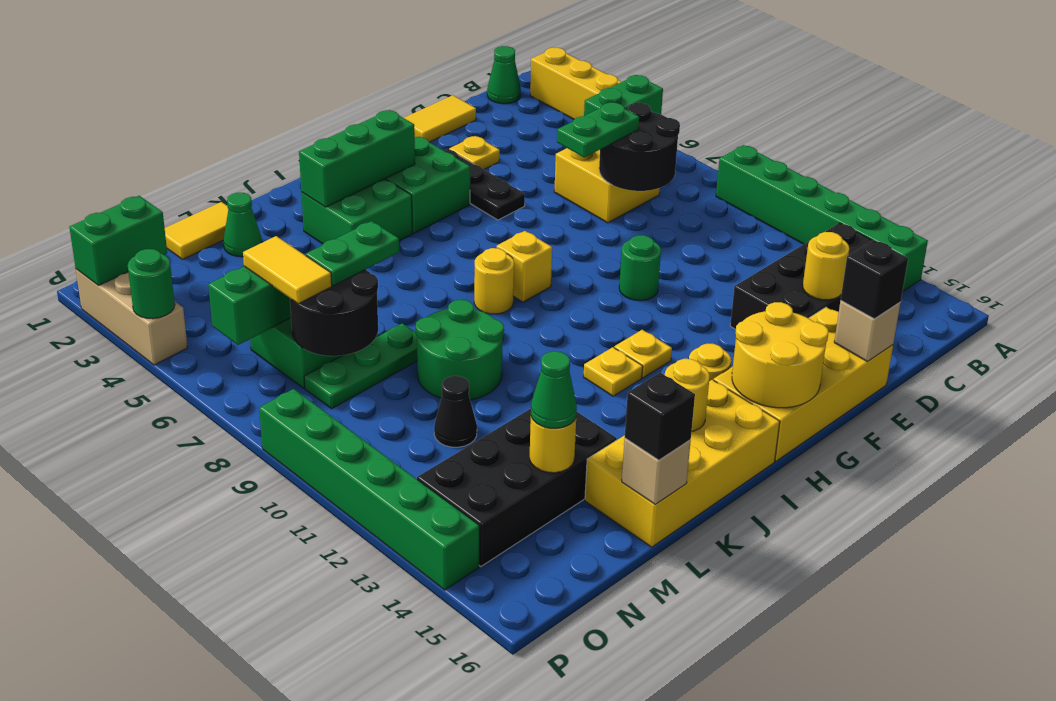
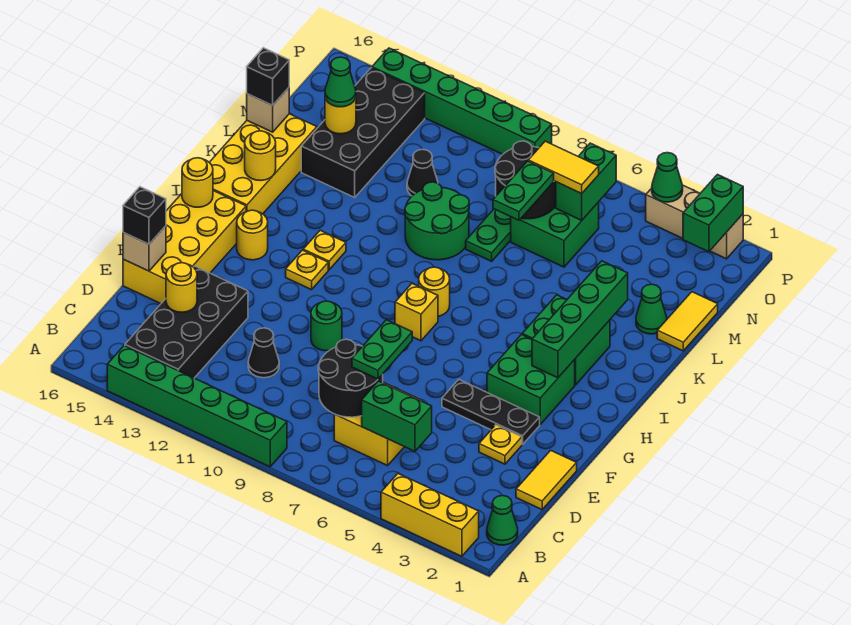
green 1x2 brick [584,75,663,116] -> green 1x2 brick turned to [362,381,432,451]
none -> black 1x1 cone [248,328,279,378]
yellow 2x2 round brick [732,302,828,408] -> yellow 1x1 round brick [182,158,213,207]
green 1x3 brick [299,110,415,207] -> green 1x4 brick [532,261,628,378]
green 1x1 round brick [128,249,175,319] -> green 1x1 cone [652,153,683,202]

